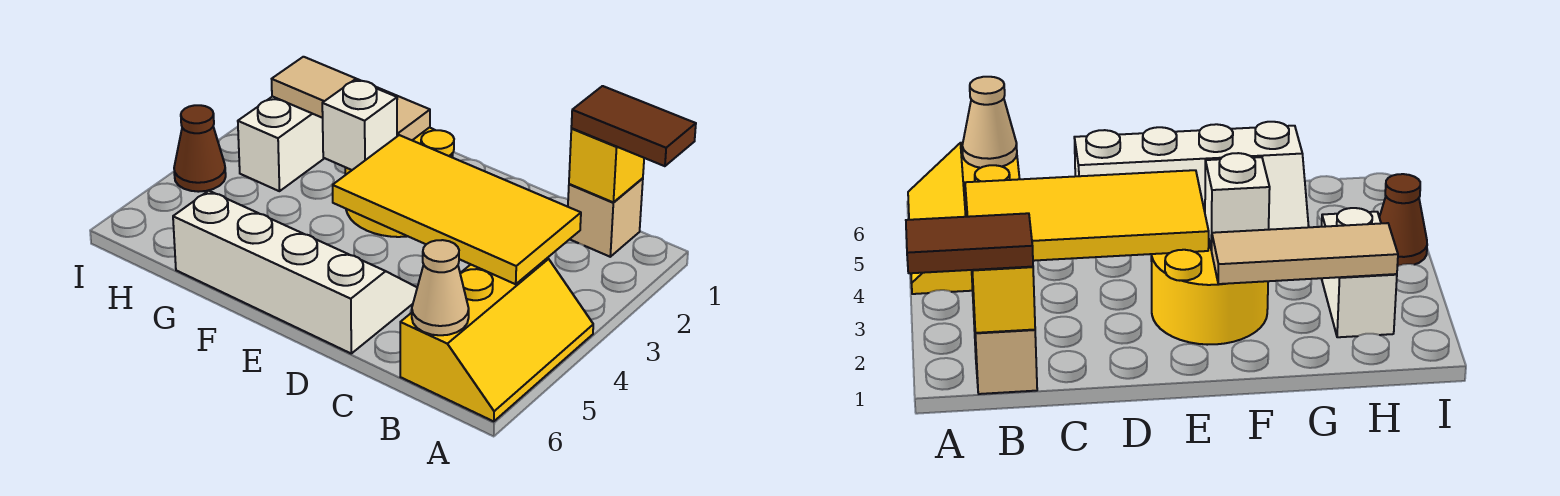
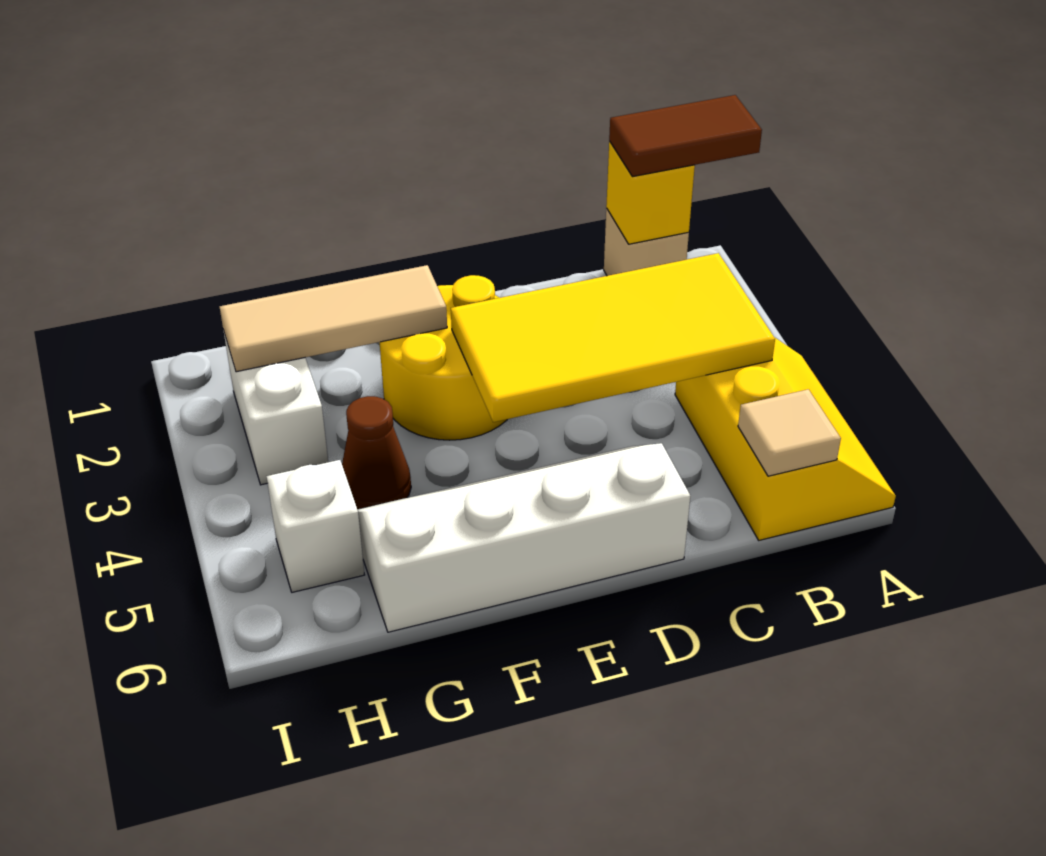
tan 1x1 cone [412,240,469,335] -> tan 1x1 tile [738,389,841,476]
white 1x1 brick [322,80,397,170] -> white 1x1 brick moved to [267,460,364,592]
brown 1x1 cone [174,105,226,192] -> brown 1x1 cone moved to [342,396,411,509]

